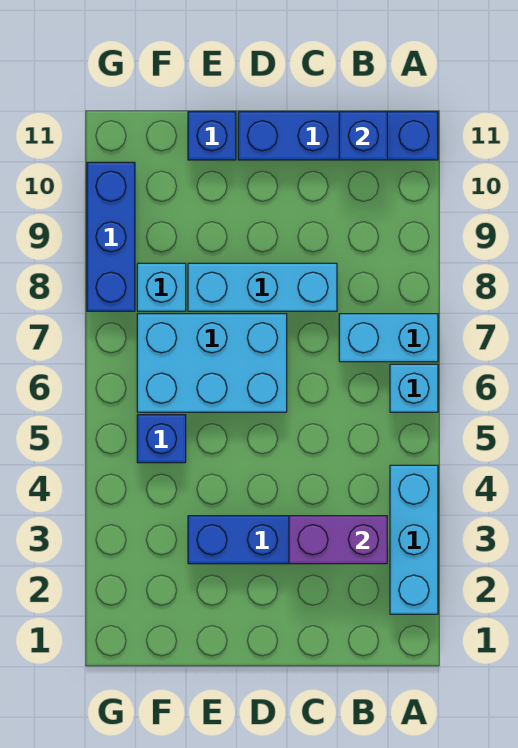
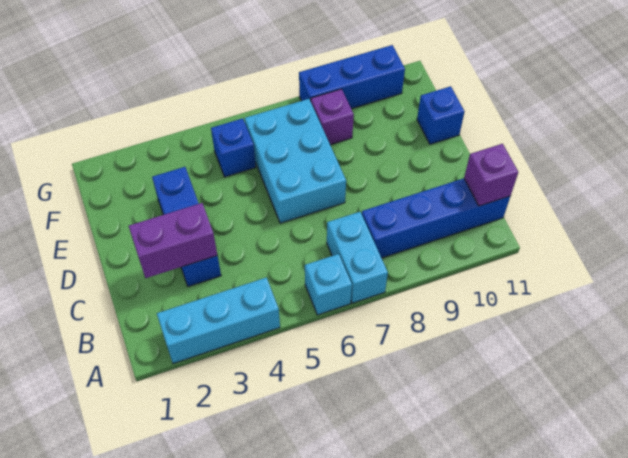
blue 1x4 brick [238,112,438,160] -> blue 1x4 brick turned to [362,178,510,258]
purple 1x2 brick [289,516,387,564] -> purple 1x2 brick turned to [129,203,217,278]
blue 1x1 brick [339,112,387,160] -> purple 1x1 brick [464,144,518,206]
cyan 1x3 brick [188,263,337,311] -> none
cyan 1x1 brick [137,263,186,311] -> purple 1x1 brick [311,89,354,145]

